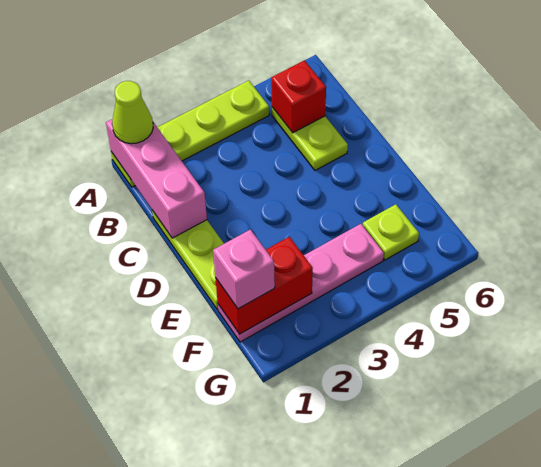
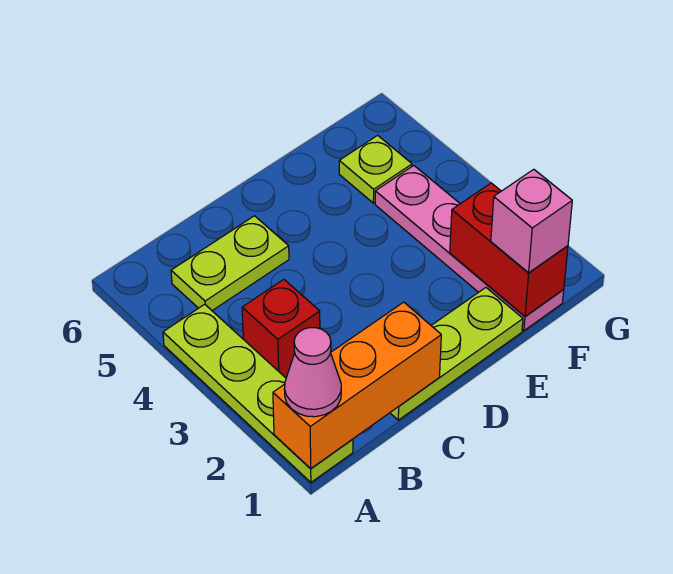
pink 1x3 brick [106,119,207,238] -> orange 1x3 brick [273,302,441,469]
lime 1x1 cone [112,81,153,144] -> pink 1x1 cone [284,328,341,417]
red 1x1 brick [271,60,326,133] -> red 1x1 brick moved to [242,279,320,377]

